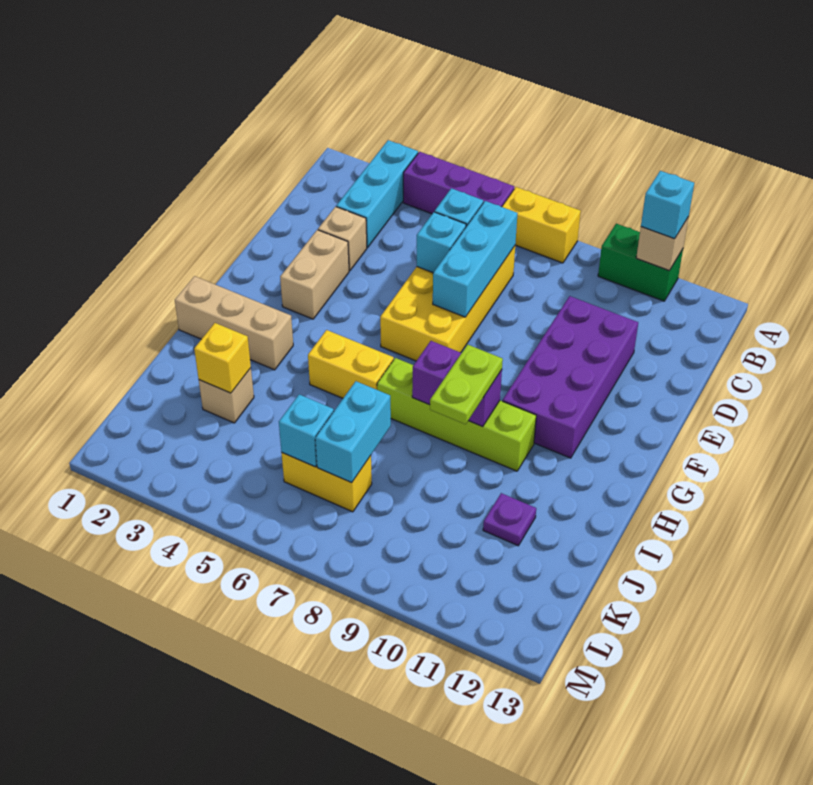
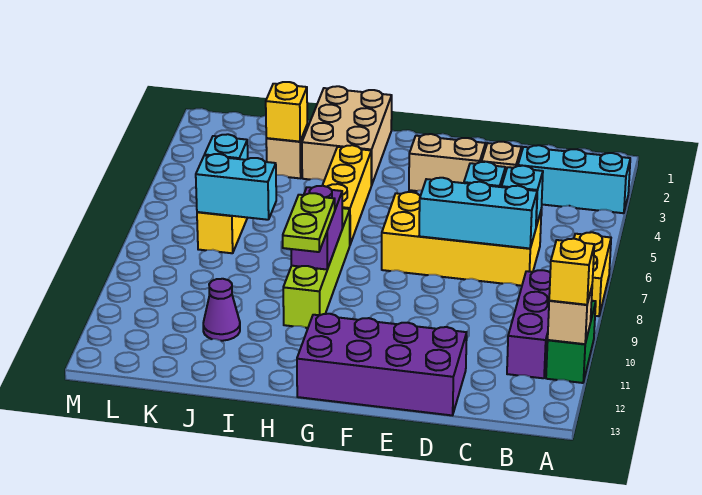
purple 1x3 brick [403,152,514,214] -> purple 1x3 brick moved to [507,270,550,378]
cyan 1x1 brick [641,171,694,239] -> yellow 1x1 brick [549,239,594,305]
purple 2x4 brick [503,296,638,458] -> purple 2x4 brick moved to [297,314,467,415]
tan 1x3 brick [175,276,293,370] -> tan 2x3 brick [302,86,392,186]
yellow 1x2 brick [308,330,394,398] -> yellow 1x3 brick [323,145,371,244]
lime 1x2 plate [430,345,503,424] -> lime 1x2 plate turned to [283,193,335,252]
purple 1x1 plate [483,493,536,546] -> purple 1x1 cone [203,279,240,341]

